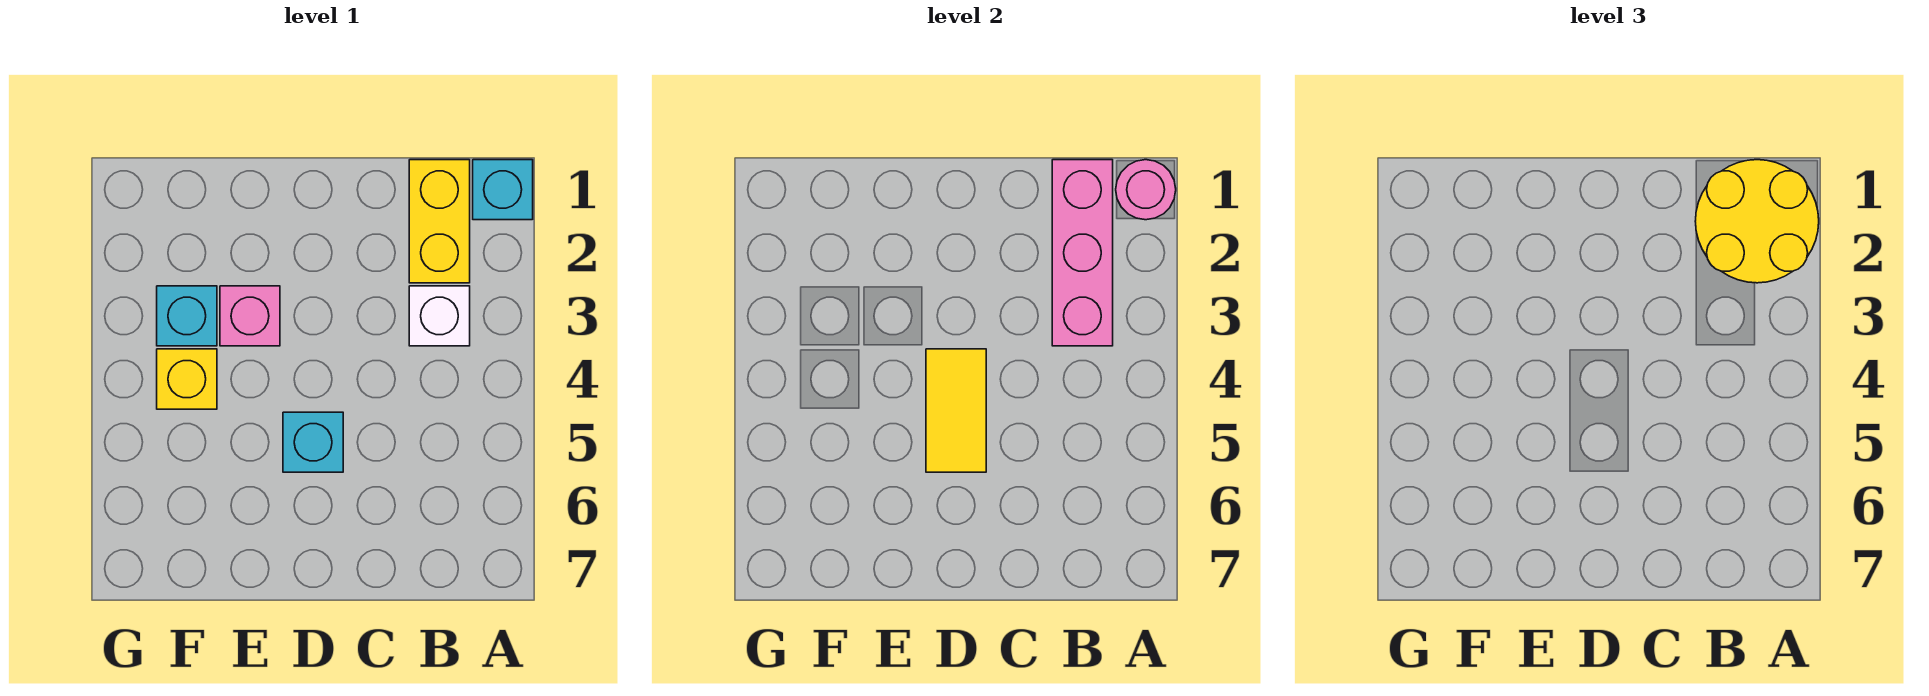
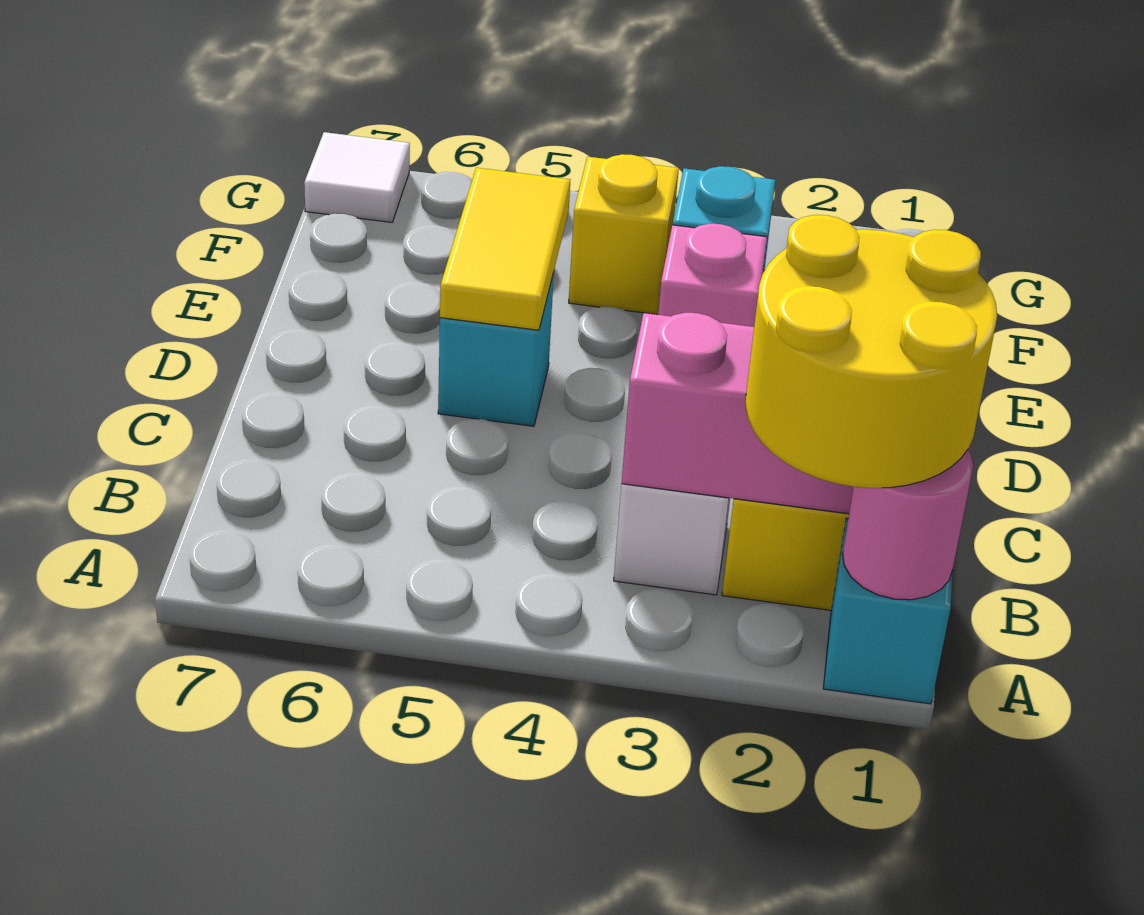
yellow 1x2 tile [926,349,986,472] -> yellow 1x2 tile turned to [440,168,570,330]
none -> white 1x1 tile [304,132,410,222]

